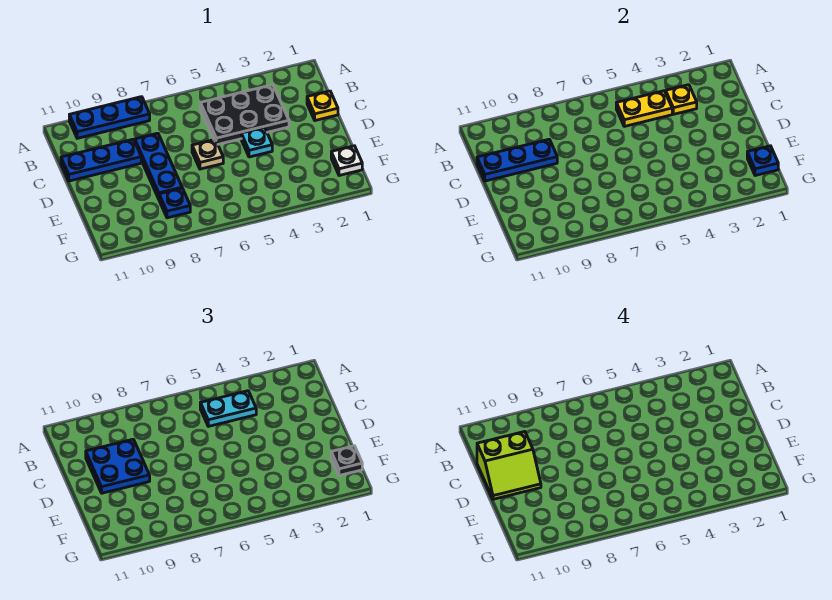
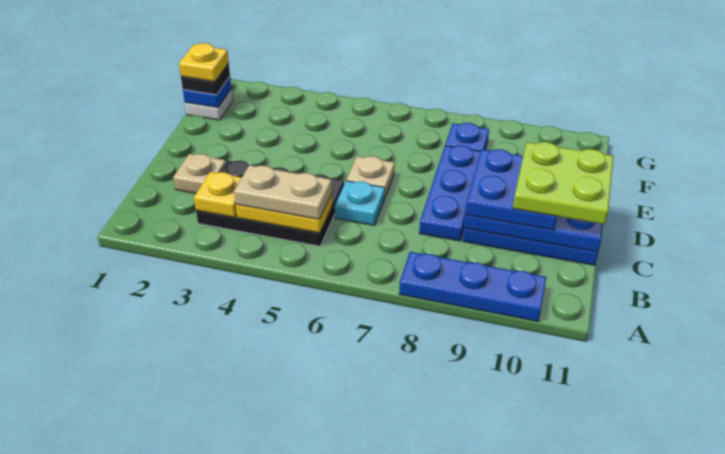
cyan 1x2 plate [200,391,256,426] -> tan 1x2 plate [234,165,332,219]
yellow 1x1 plate [307,91,338,121] -> yellow 1x1 plate moved to [179,43,229,81]
none -> tan 1x1 plate [173,154,226,193]
lime 2x2 slope [477,432,541,499] -> lime 2x2 plate [513,142,614,224]
cyan 1x1 plate [241,127,272,157] -> cyan 1x1 plate moved to [335,181,385,225]

